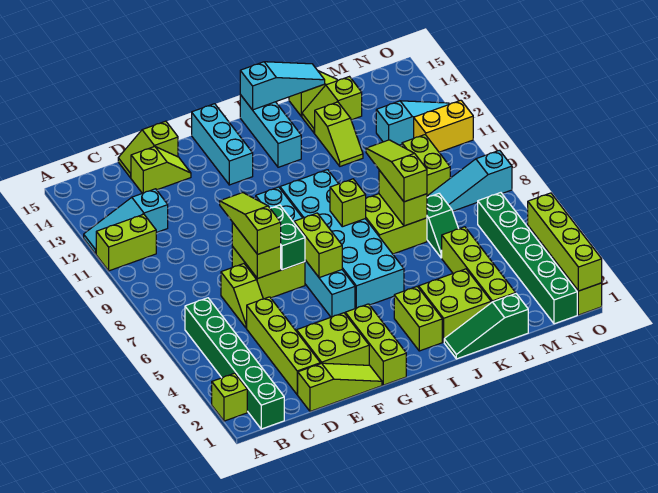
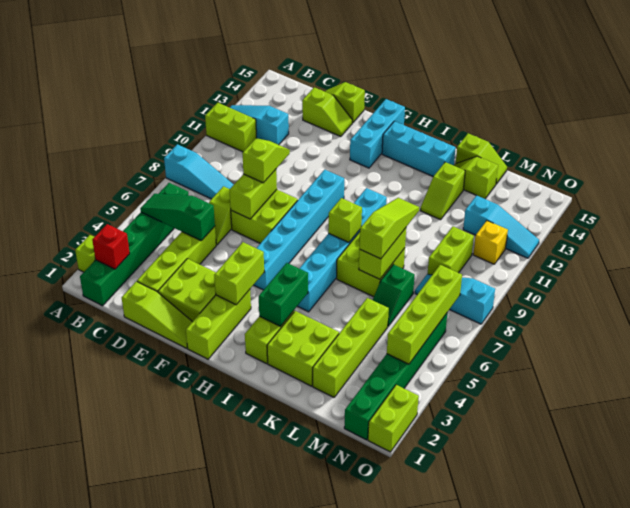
none -> red 1x1 brick [92,224,130,269]
lime 1x3 slope [220,193,281,254] -> lime 1x2 slope [242,138,290,183]
green 1x2 brick [270,205,305,270] -> green 1x2 brick moved to [259,263,308,326]
lime 1x2 brick [294,213,342,278] -> lime 1x2 brick moved to [214,242,264,305]
cyan 2x6 brick [280,170,404,309] -> cyan 1x6 brick [297,188,387,312]
cyan 1x3 brick [240,95,301,167] -> cyan 1x3 brick turned to [382,121,456,176]
cyan 1x3 slope [240,62,325,110] -> cyan 1x3 slope moved to [164,144,234,199]
green 1x3 slope [444,294,528,359] -> green 1x3 slope moved to [140,194,215,241]
yellow 1x2 brick [414,100,473,152] -> yellow 1x1 brick [473,221,508,264]
lime 1x4 brick [528,193,602,291] -> lime 1x4 brick moved to [387,265,462,364]

